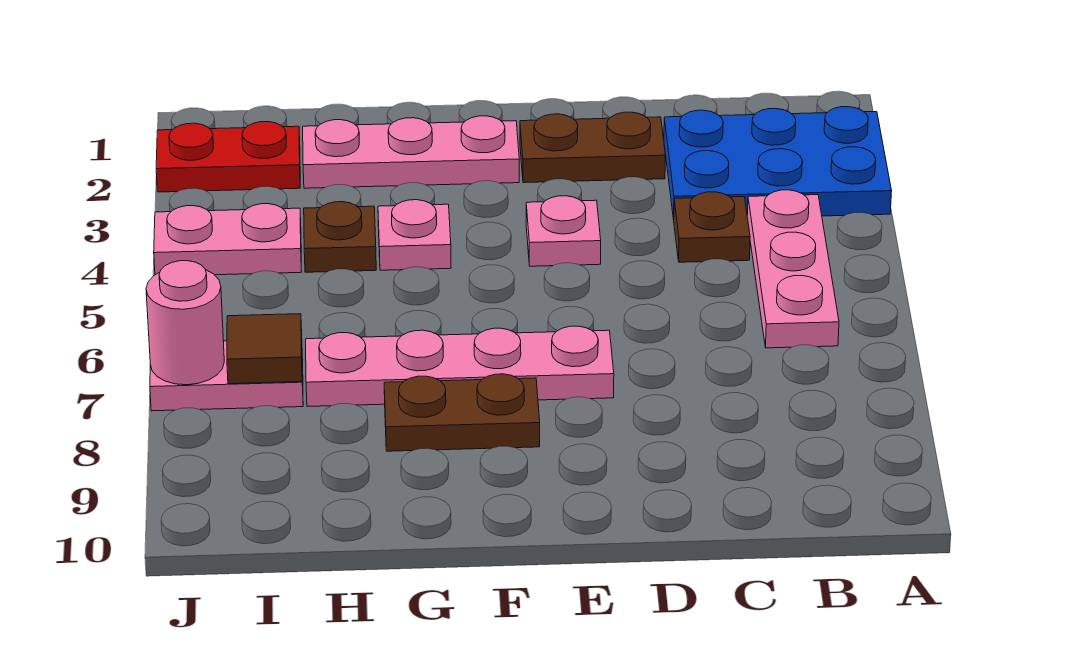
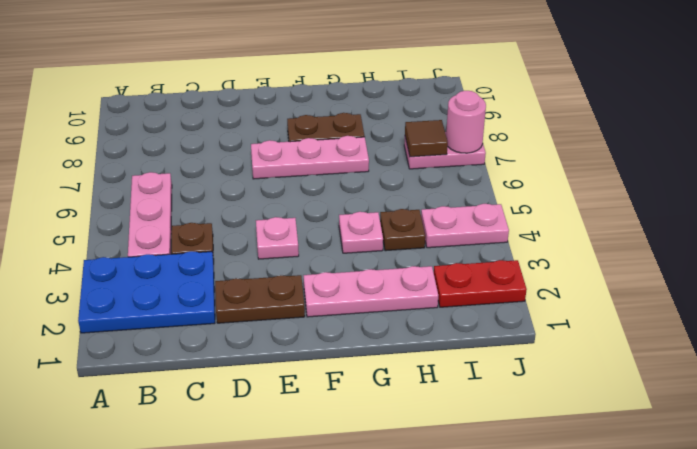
pink 1x4 plate [306,326,614,407] -> pink 1x3 plate [251,136,369,179]

